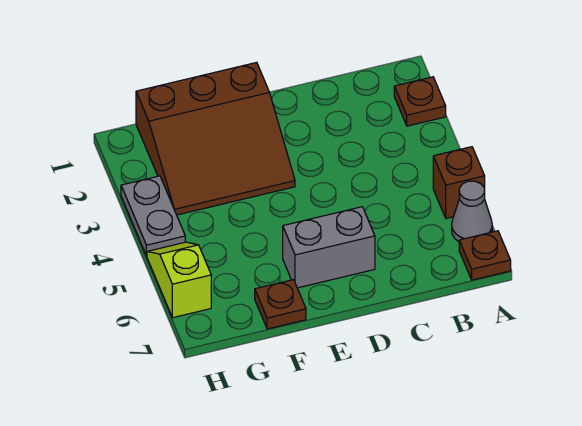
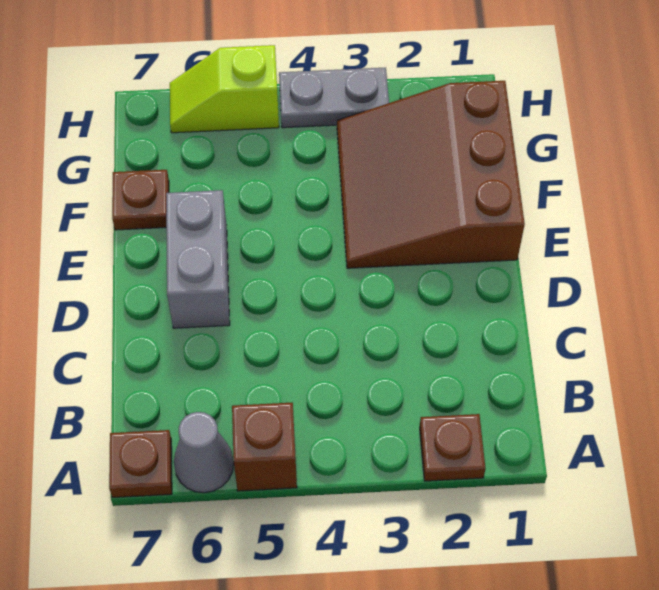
lime 1x2 slope [147,242,211,318] -> lime 1x2 slope turned to [170,45,279,133]

